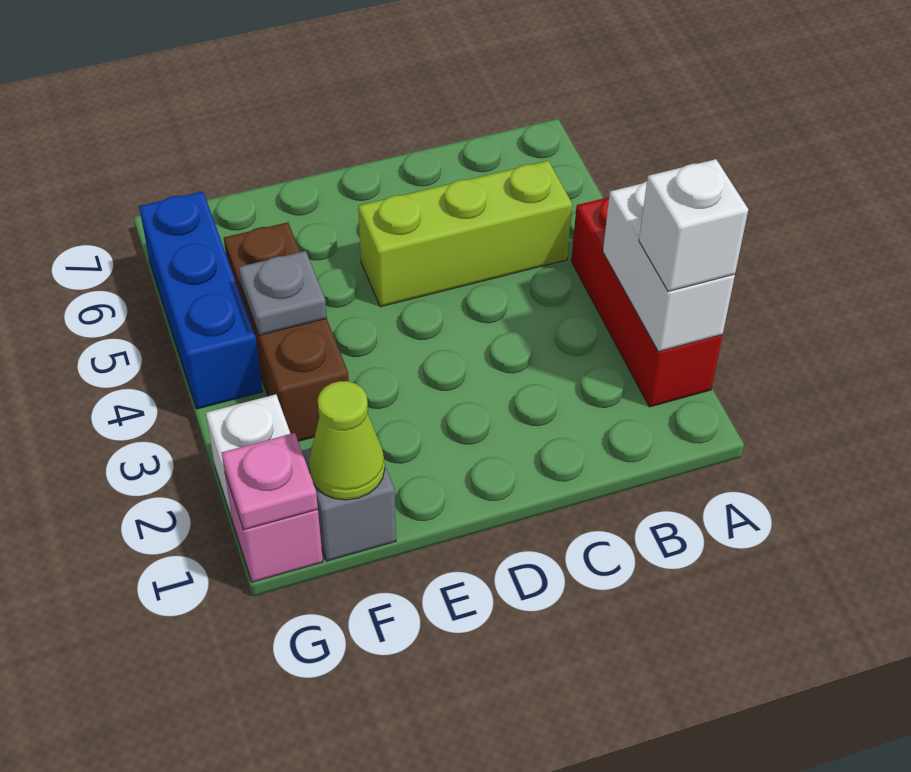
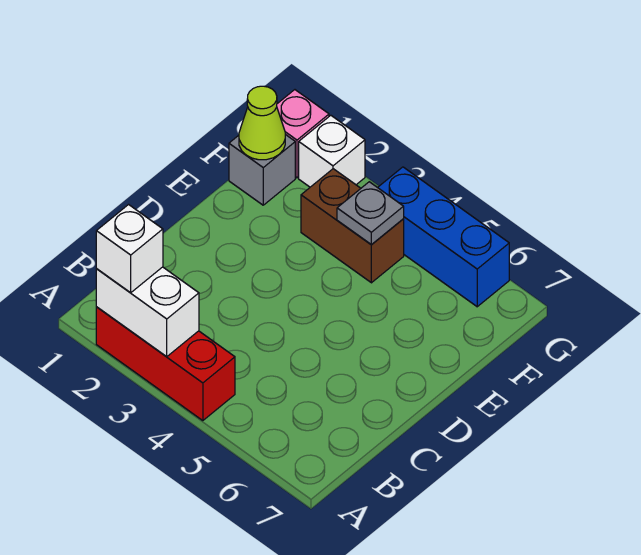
lime 1x3 brick [358,161,572,307] -> none
brown 1x3 brick [224,222,349,441] -> brown 1x2 brick [301,169,404,283]
pink 1x1 plate [222,433,318,530] -> none

